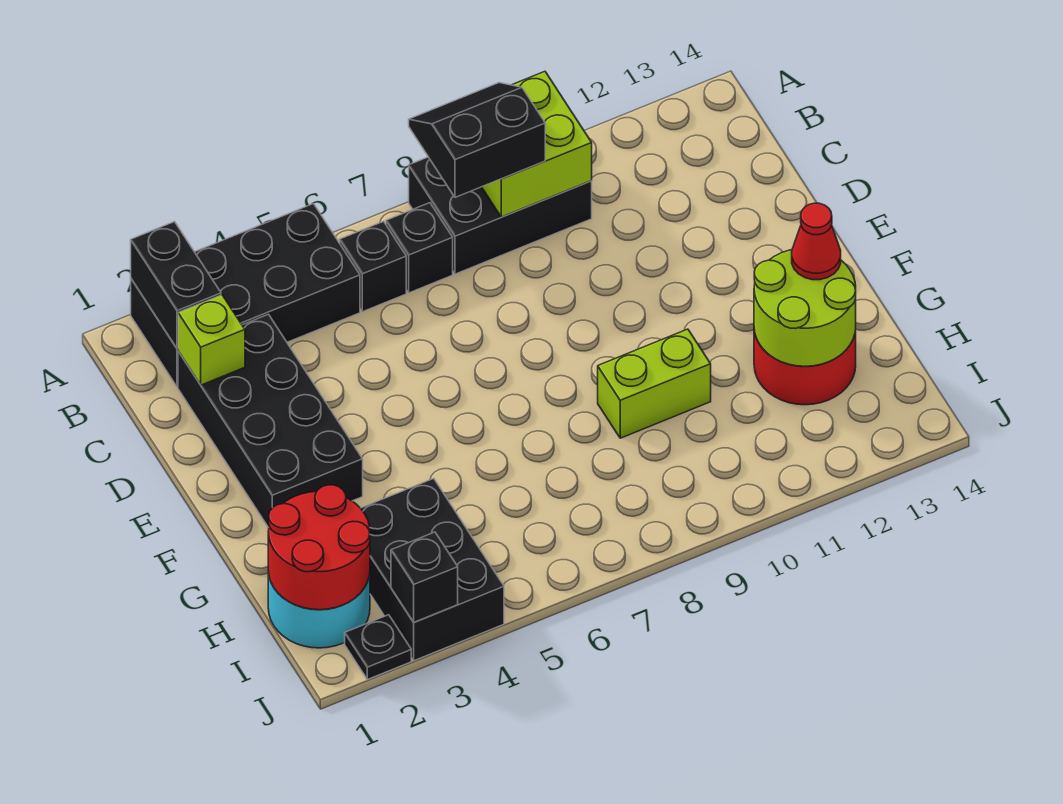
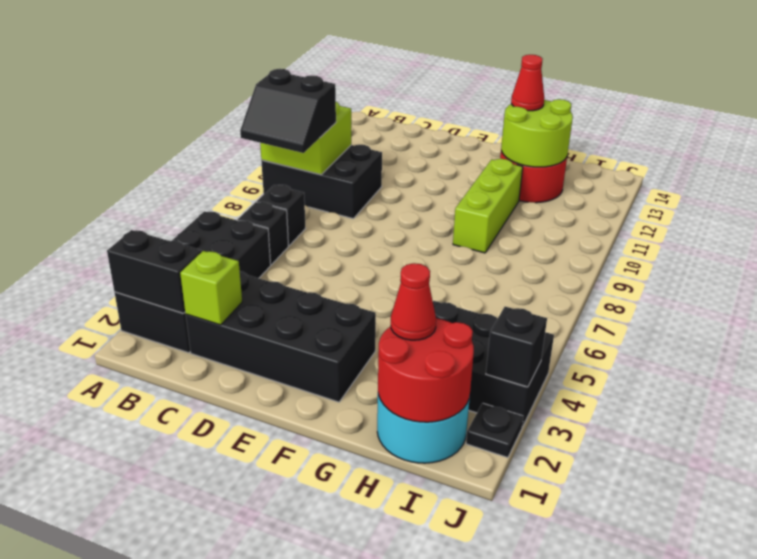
black 2x3 brick [409,157,592,274] -> black 2x3 brick turned to [261,145,382,219]
black 2x2 slope [409,83,545,197] -> black 2x2 slope turned to [240,69,336,153]
lime 1x2 brick [598,329,711,438] -> lime 1x3 brick [453,159,523,253]
none -> red 1x1 cone [391,263,436,340]

